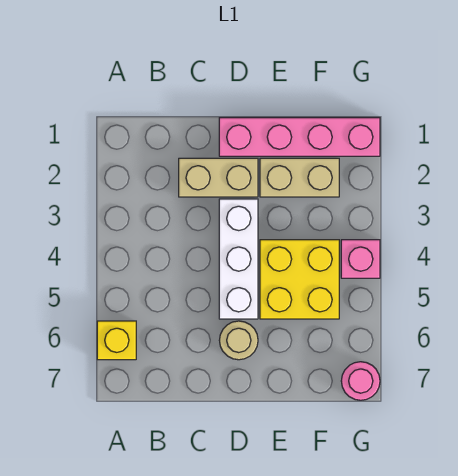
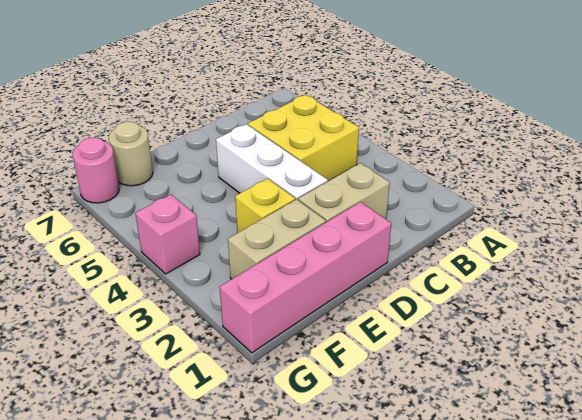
yellow 1x1 brick [97,321,136,360] -> yellow 1x1 brick moved to [235,178,295,233]
tan 1x1 round brick [219,321,258,360] -> tan 1x1 round brick moved to [109,122,153,186]
yellow 2x2 brick [260,240,339,319] -> yellow 2x2 brick moved to [248,95,359,181]

